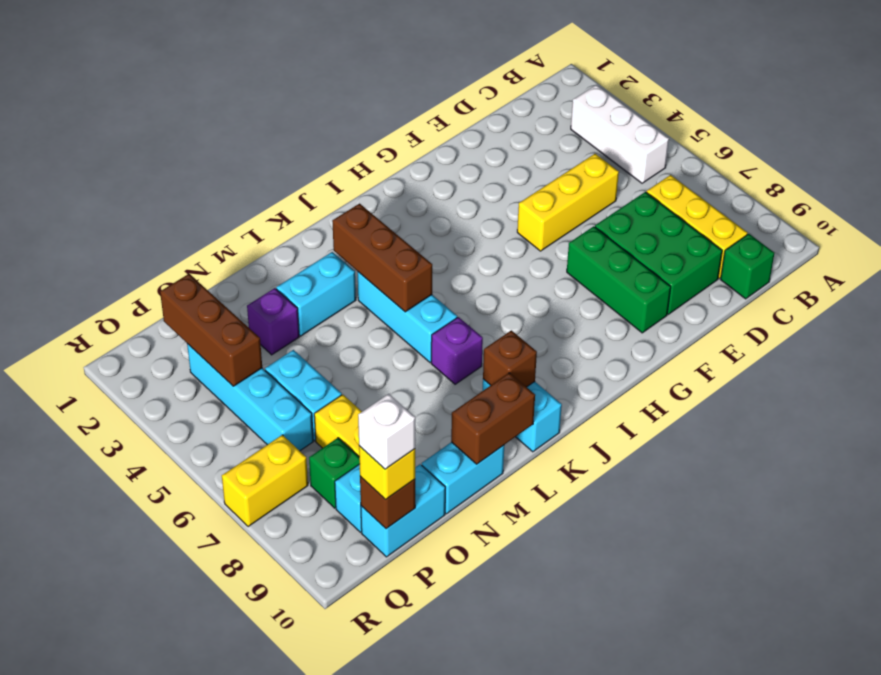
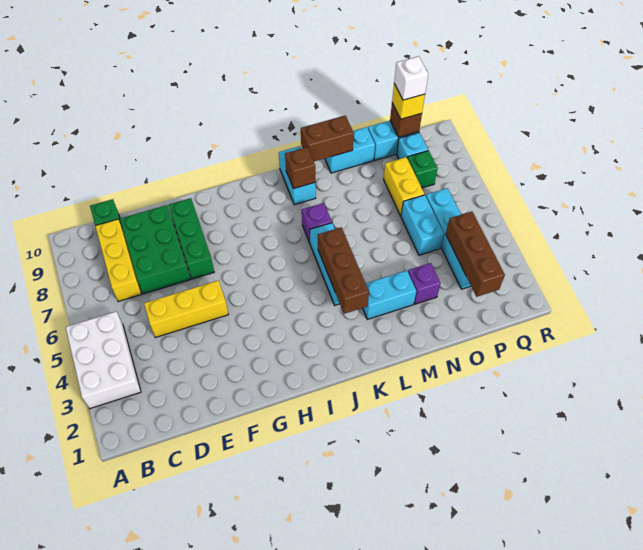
white 1x3 brick [571,85,669,183] -> white 2x3 brick [66,312,141,409]
yellow 1x2 brick [222,435,308,527] -> none

